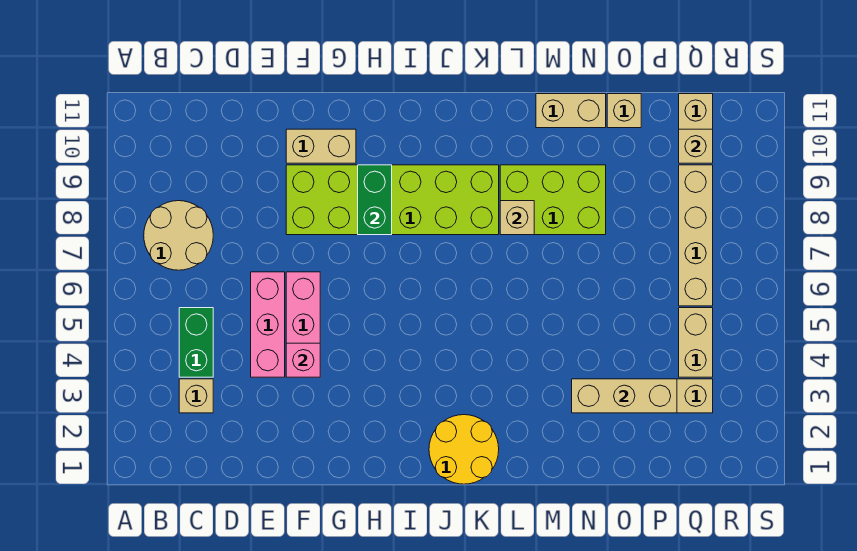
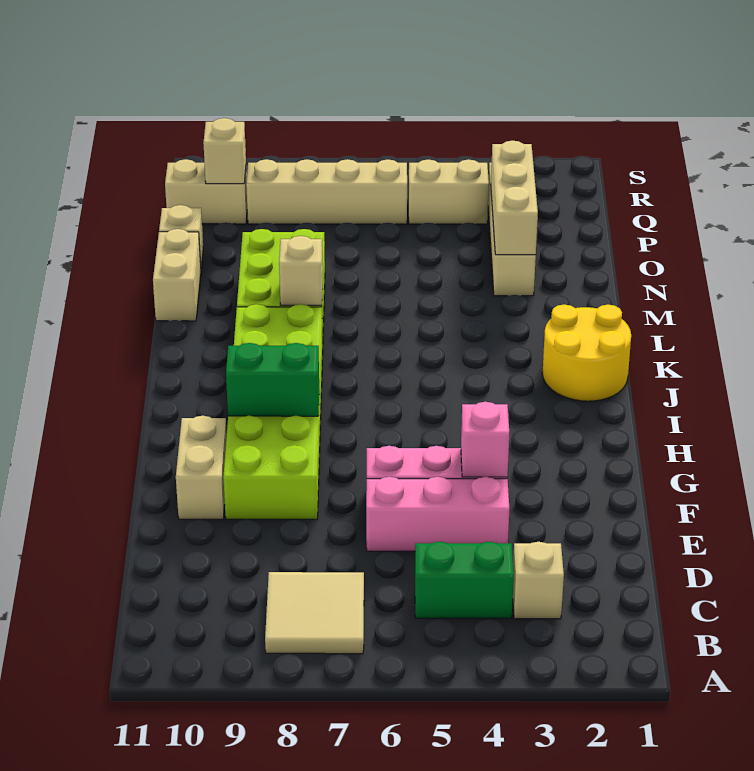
tan 2x2 round brick [144,201,213,270] -> tan 2x2 tile [265,572,364,654]

